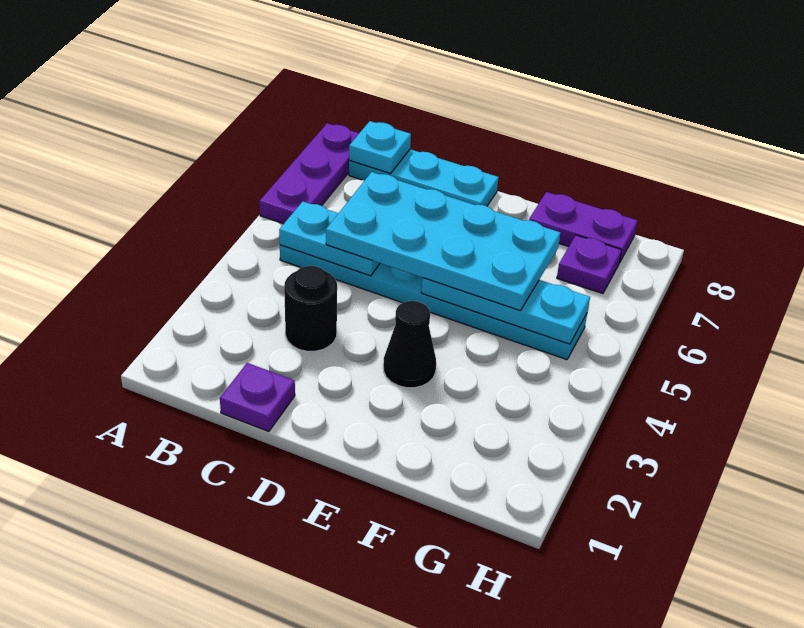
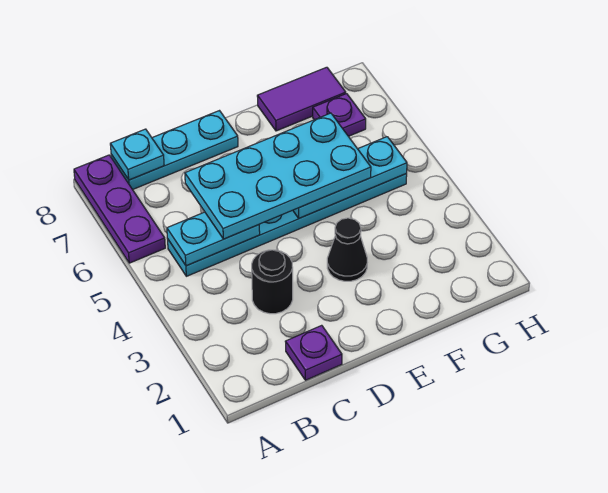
purple 1x2 plate [529,192,637,263] -> purple 1x2 tile [257,67,346,131]

